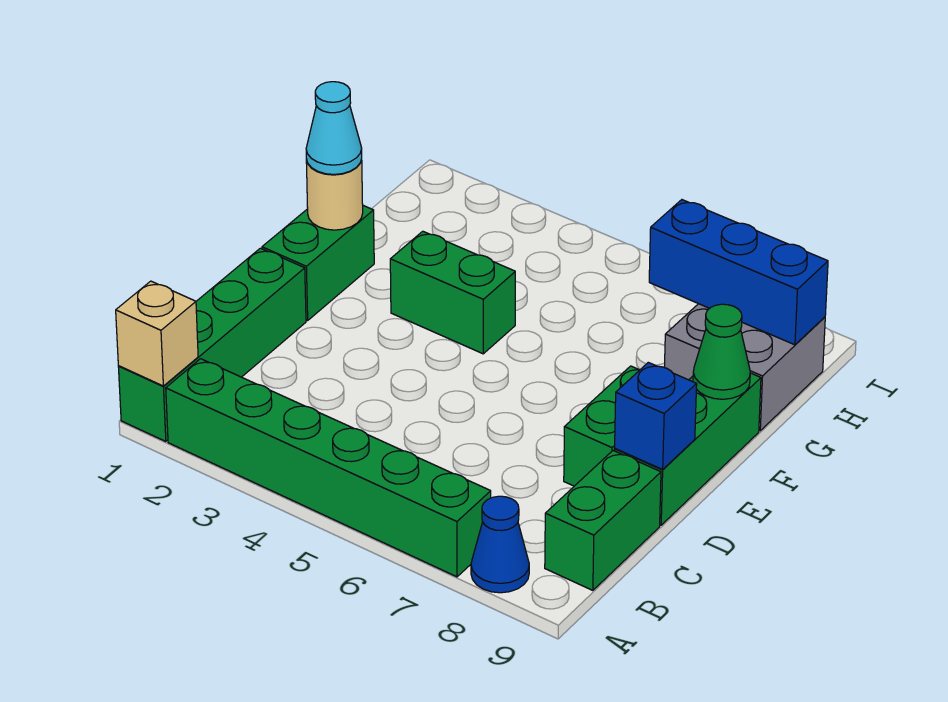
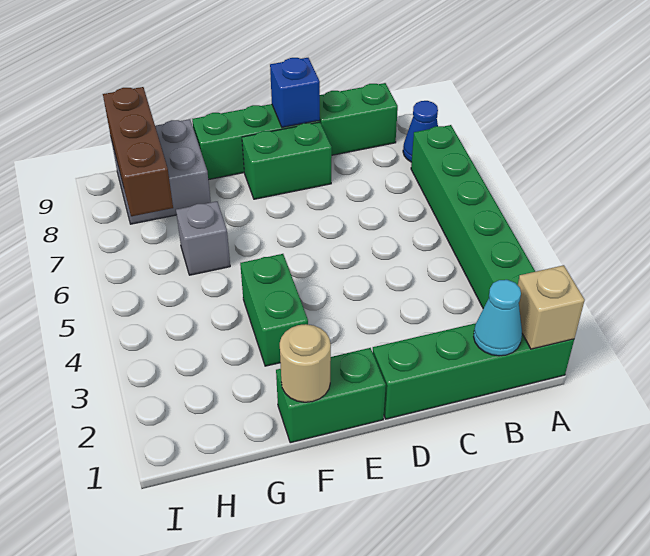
cyan 1x1 cone [306,82,362,174] -> cyan 1x1 cone moved to [474,280,522,356]
green 1x1 cone [693,304,750,399] -> none
none -> grey 1x1 brick [176,201,230,275]
blue 1x3 brick [649,200,828,345] -> brown 1x3 brick [103,87,173,216]

